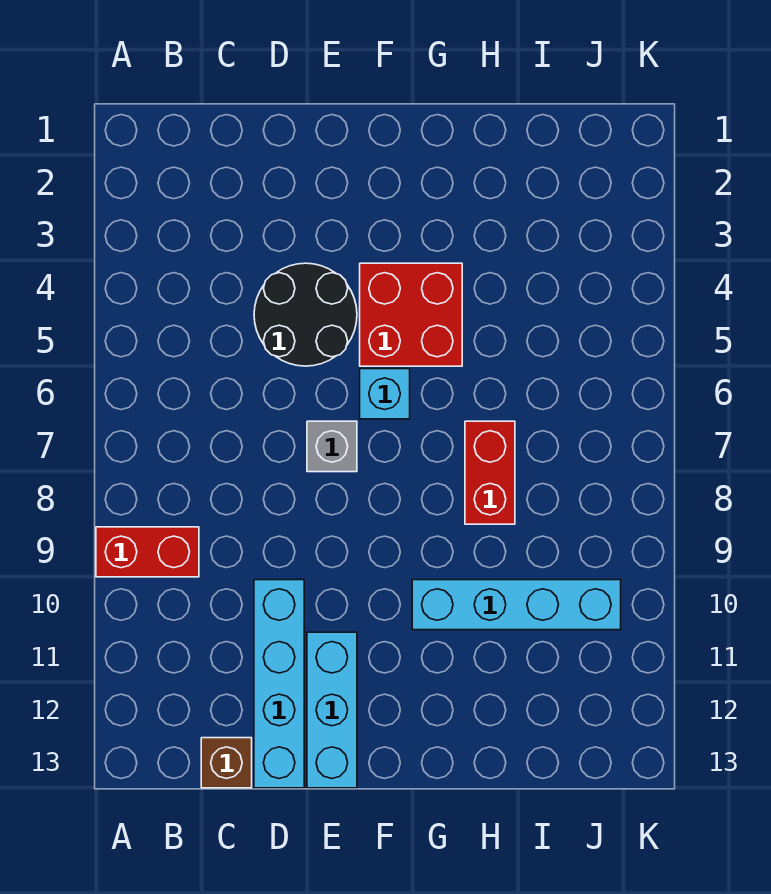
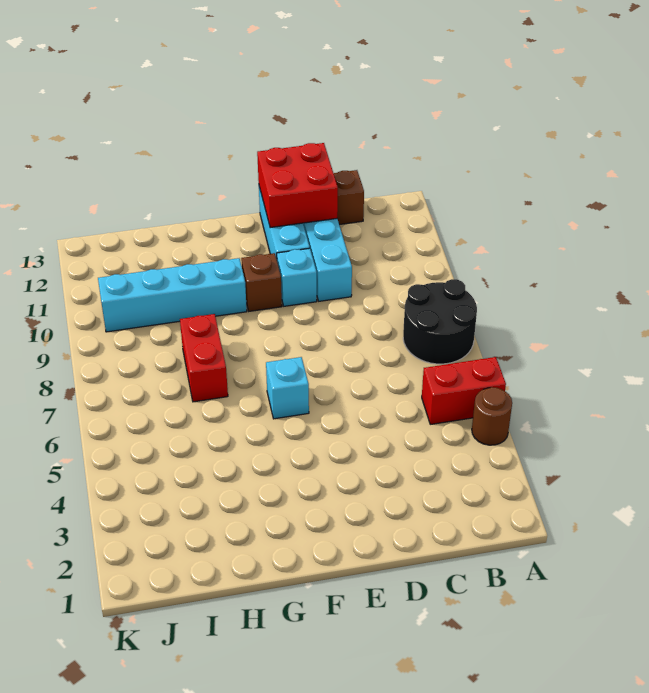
none -> brown 1x1 round brick [472,387,512,445]
red 1x2 brick [96,527,199,577] -> red 1x2 brick moved to [422,357,506,424]
black 2x2 round brick [254,263,357,366] -> black 2x2 round brick moved to [403,279,477,364]
grey 1x1 brick [307,421,357,472] -> none
none -> cyan 1x1 brick [277,248,317,306]
red 2x2 brick [360,263,462,366] -> red 2x2 brick moved to [257,143,338,228]
none -> brown 1x1 brick [241,253,282,311]

